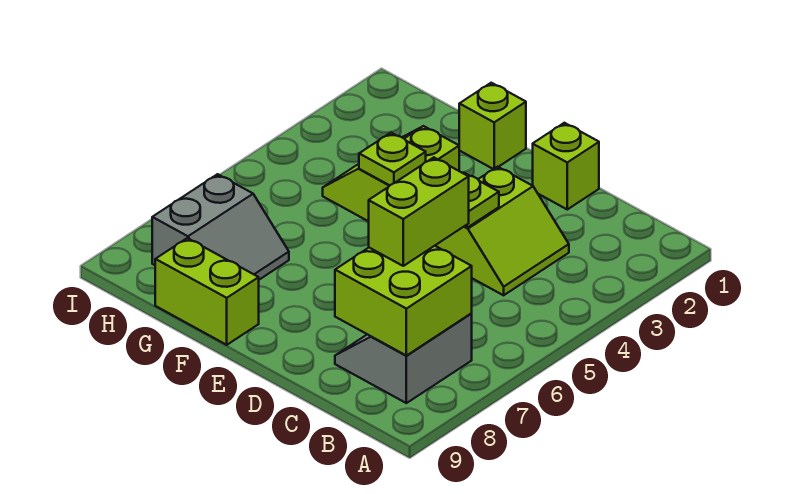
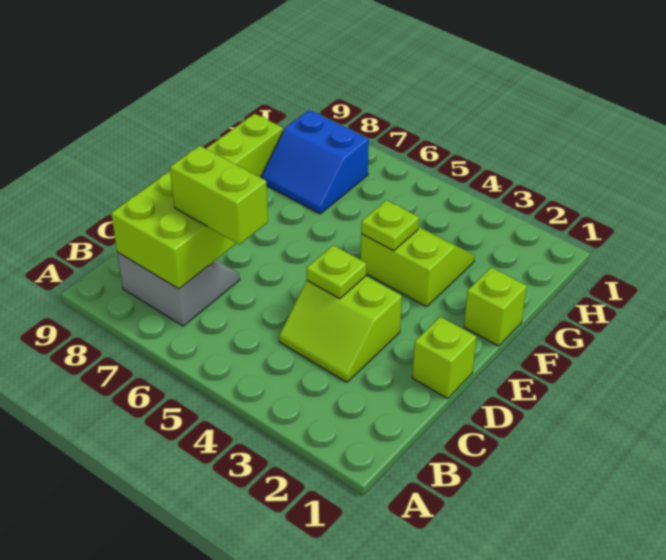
grey 2x2 slope [152,174,289,280] -> blue 2x2 slope [261,110,369,214]

